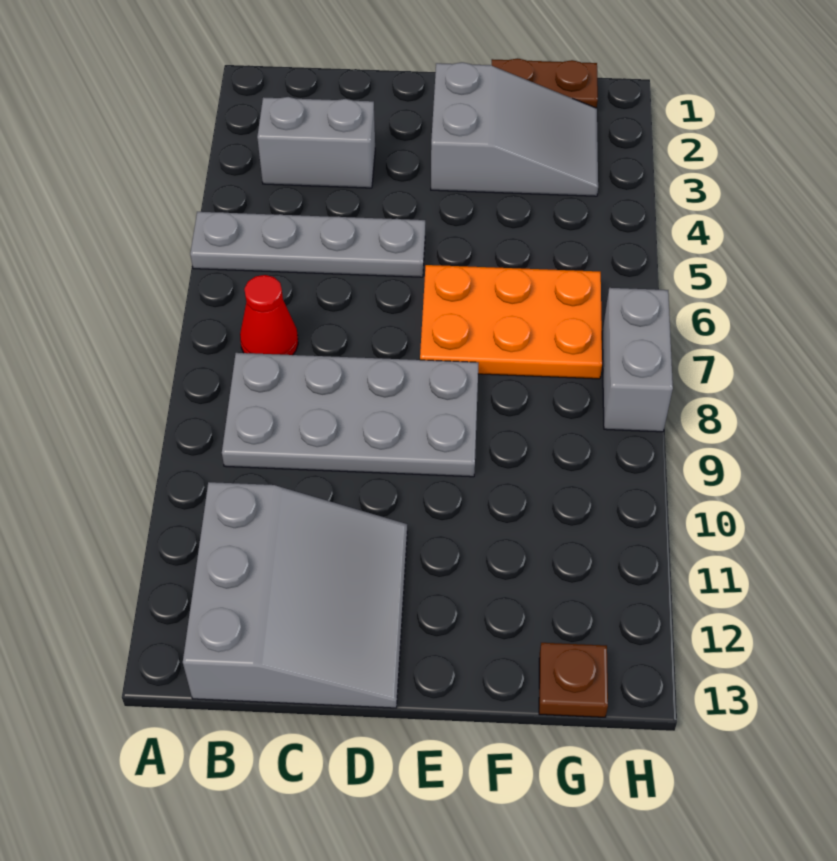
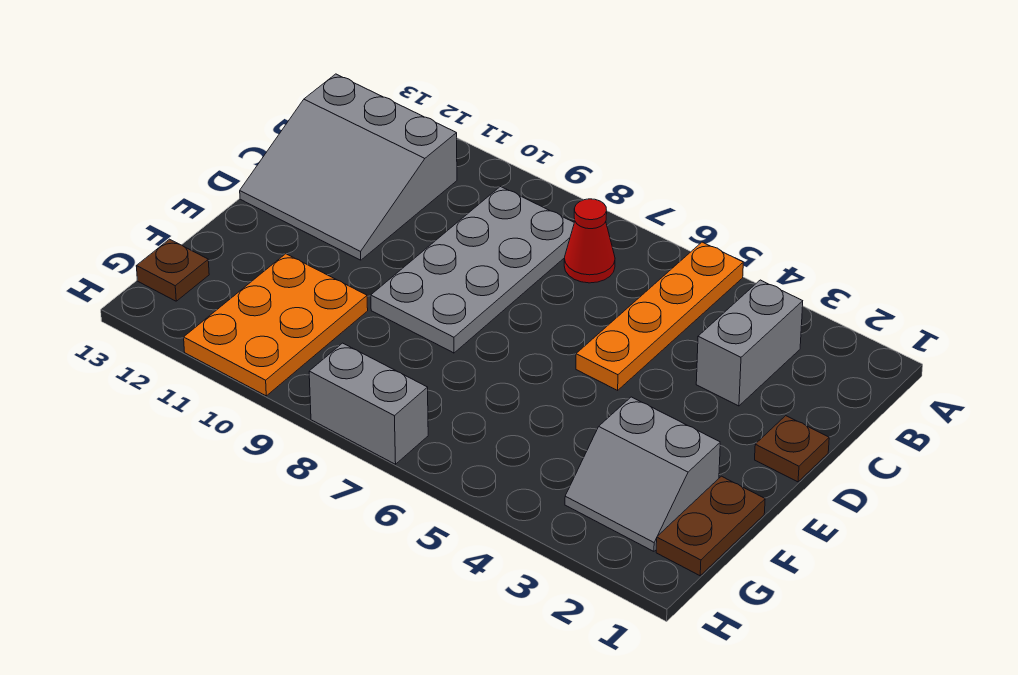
grey 1x4 plate [190,212,425,277] -> orange 1x4 plate [576,242,743,390]
none -> brown 1x1 plate [755,416,829,482]
grey 2x3 slope [431,62,598,196] -> grey 2x2 slope [565,397,720,551]
orange 2x3 plate [420,265,602,379] -> orange 2x3 plate moved to [184,254,368,396]

